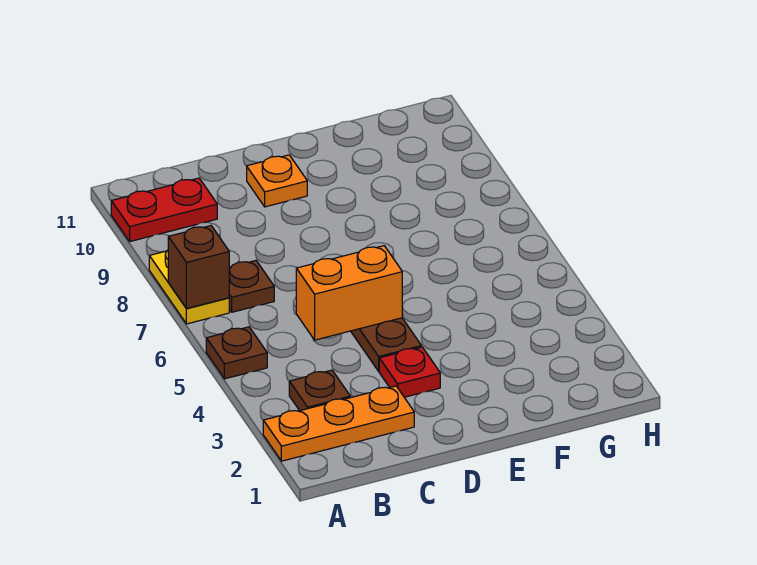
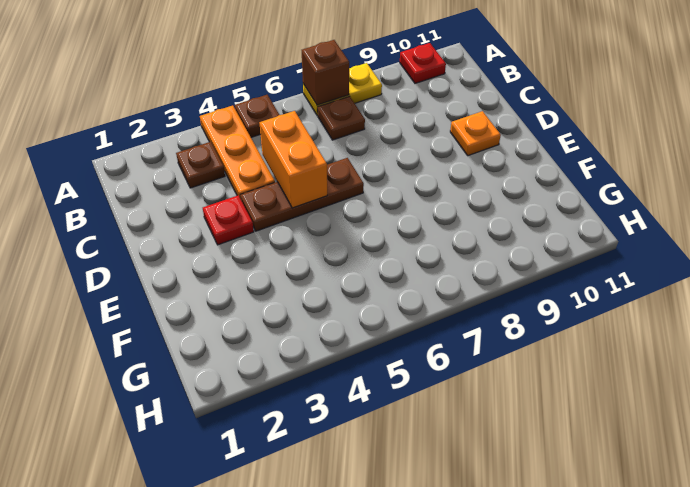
orange 1x3 plate [263,386,414,461] -> orange 1x3 plate moved to [200,106,275,199]
red 1x2 plate [111,178,217,241] -> red 1x1 plate [400,43,446,83]

